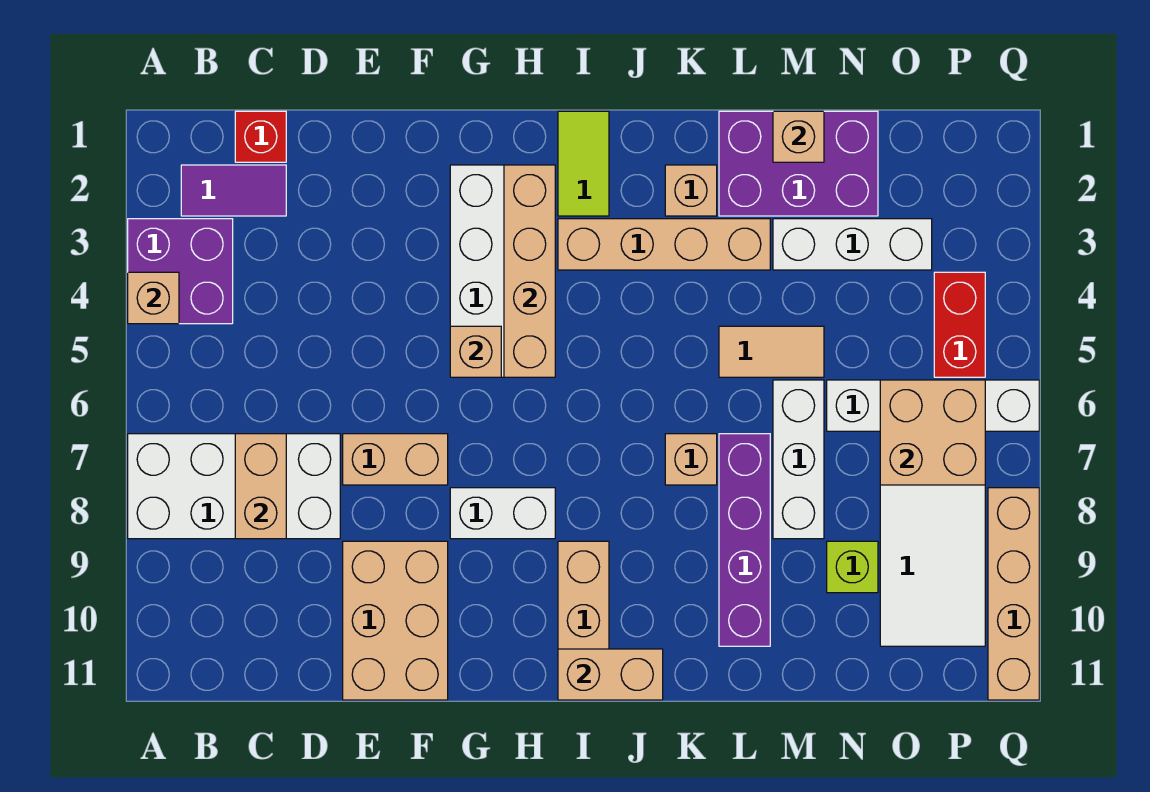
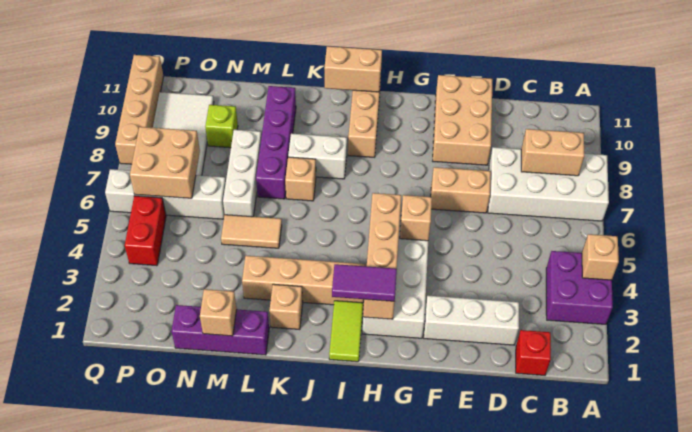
purple 1x2 tile [181,165,286,216] -> purple 1x2 tile moved to [332,264,397,301]
tan 1x2 brick [235,434,286,539] -> tan 1x2 brick turned to [521,129,584,176]
white 1x2 brick [450,488,555,539] -> white 1x2 brick moved to [288,134,347,179]
purple 2x3 brick [719,111,878,216] -> purple 1x3 brick [172,305,269,355]
white 1x3 brick [773,219,932,270] -> white 1x3 brick moved to [424,296,519,345]

